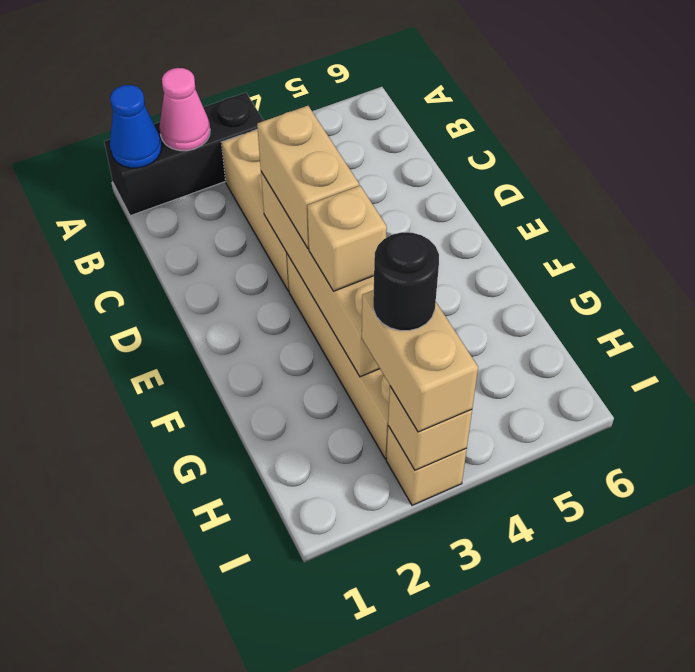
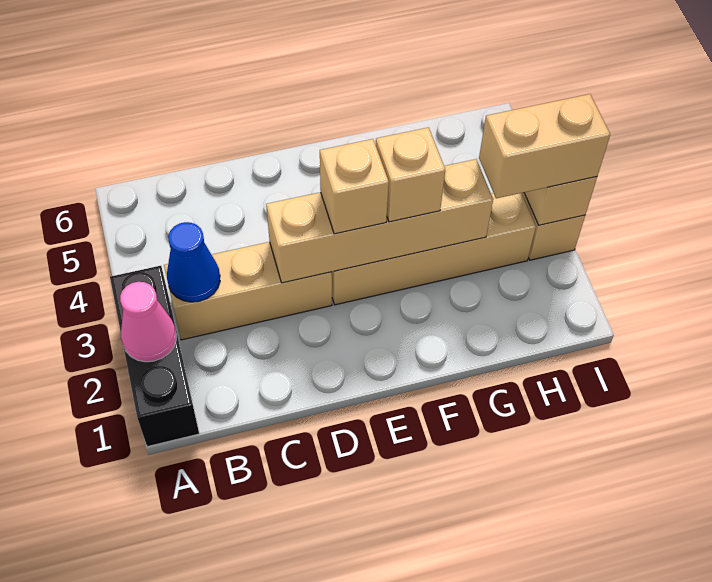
blue 1x1 cone [110,85,162,168] -> blue 1x1 cone moved to [167,222,220,302]
tan 1x2 brick [257,106,359,248] -> tan 1x1 brick [320,139,389,234]
black 1x1 round brick [373,232,439,331] -> none

